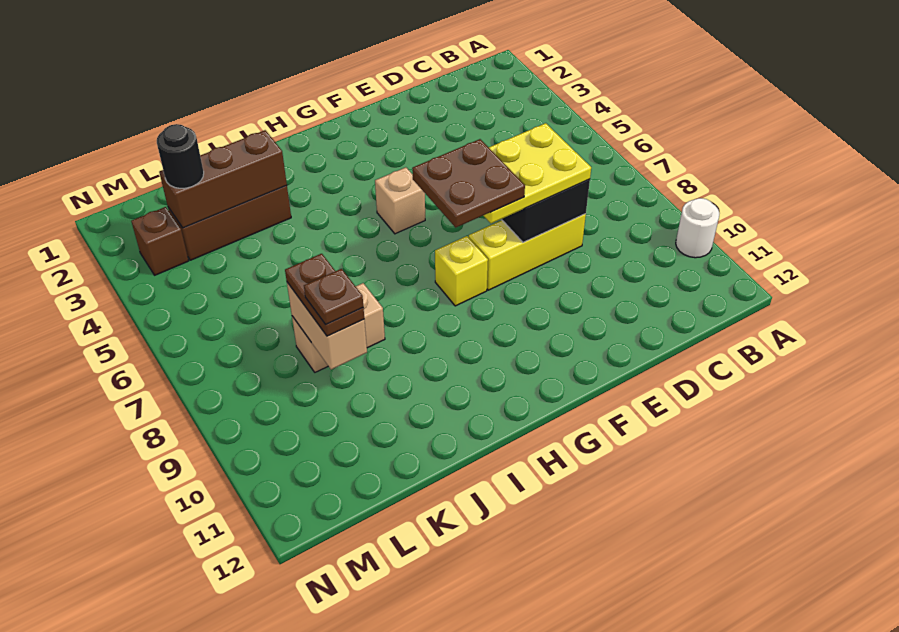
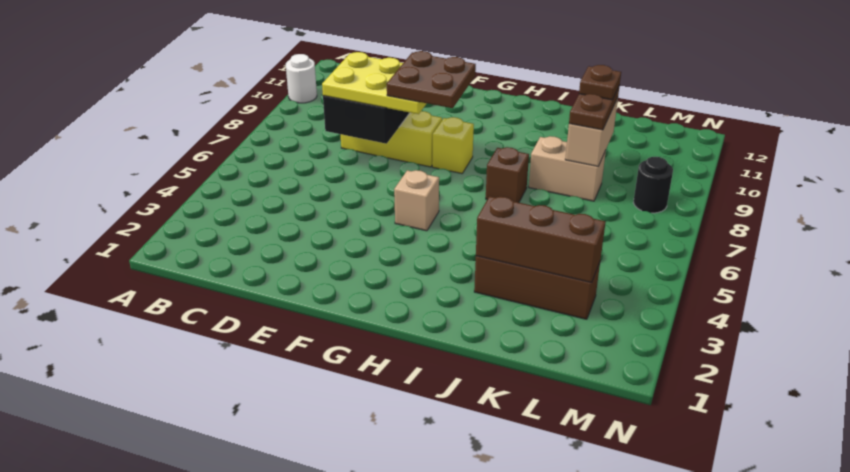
black 1x1 round brick [157,124,204,188] -> black 1x1 round brick moved to [633,157,673,213]
brown 1x1 brick [131,207,188,275] -> brown 1x1 brick moved to [486,147,529,203]

